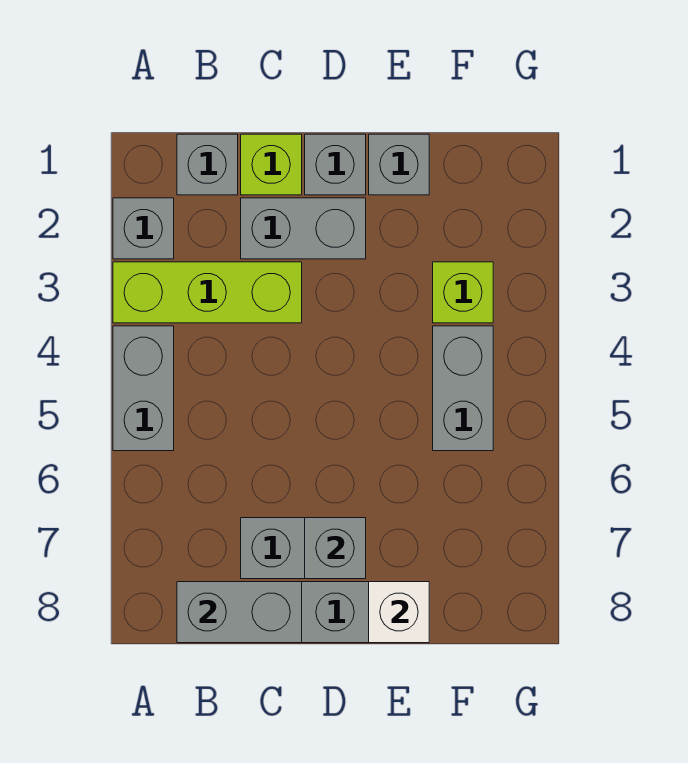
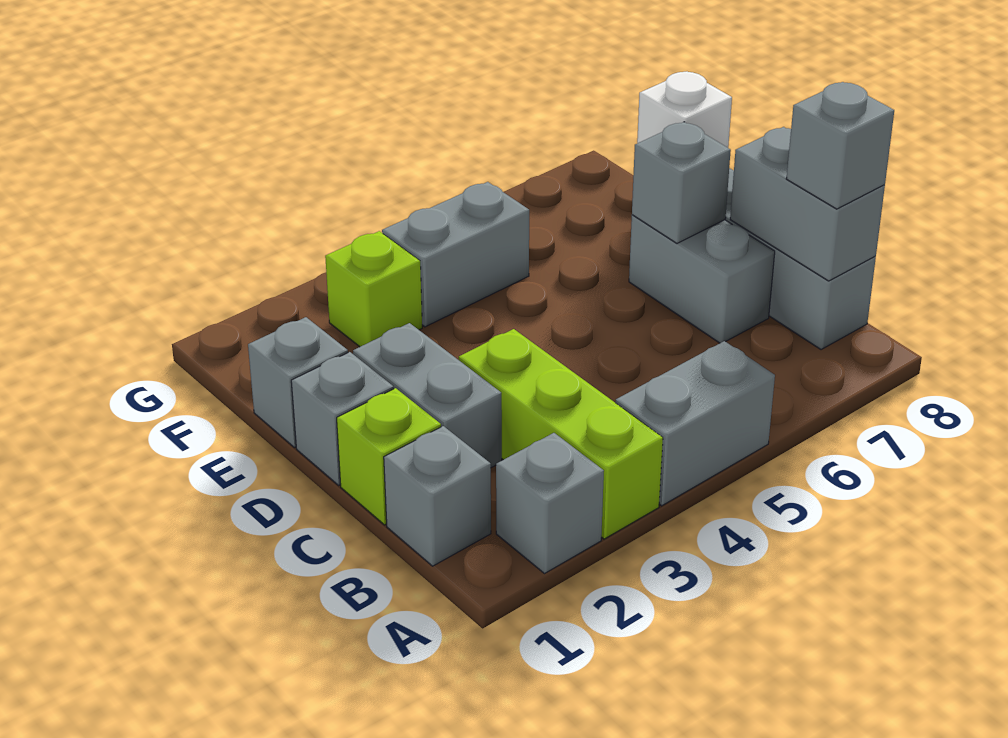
none -> grey 1x1 brick [786,82,894,209]

